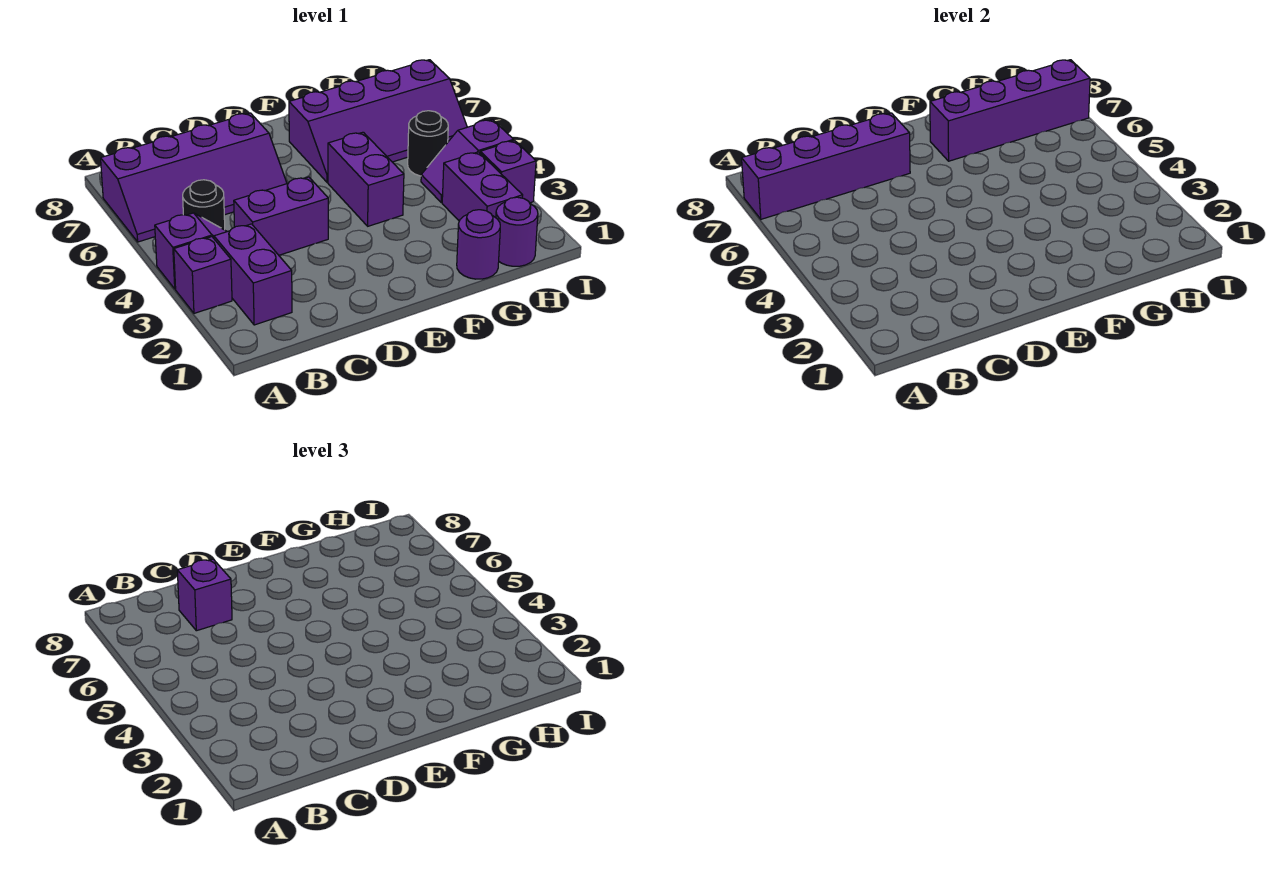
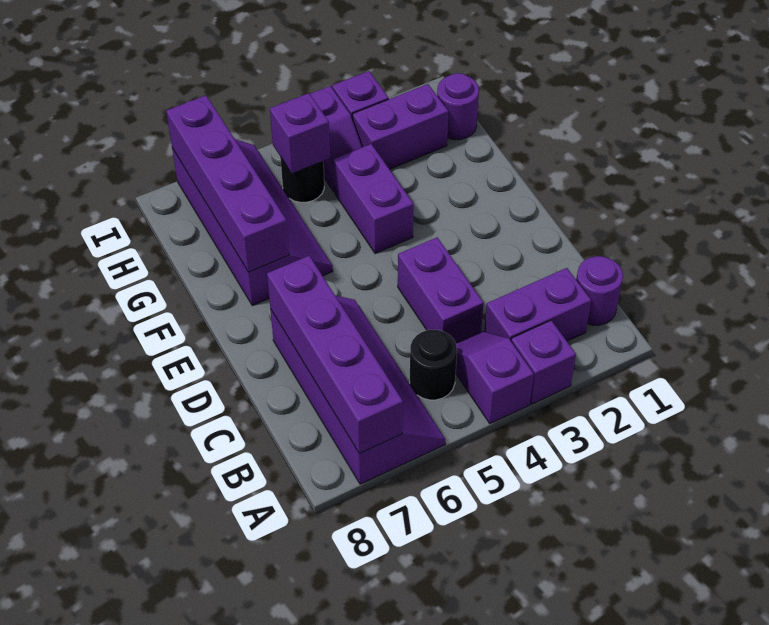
purple 1x1 brick [177,559,232,631] -> purple 1x1 brick moved to [270,93,330,173]
purple 1x2 brick [328,132,404,226] -> purple 1x2 brick turned to [333,144,414,254]
purple 1x1 round brick [457,210,500,279] -> purple 1x1 round brick moved to [576,256,623,325]

